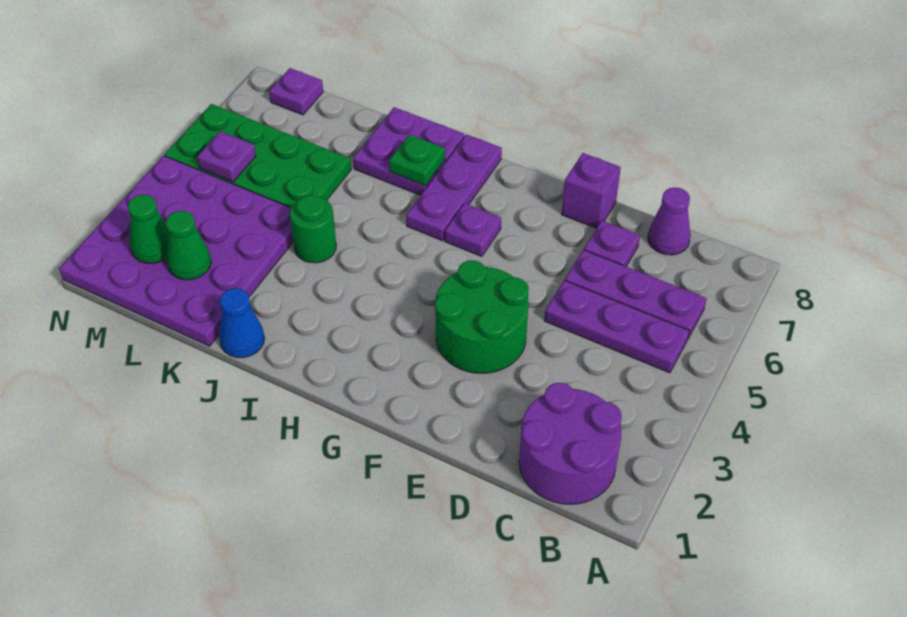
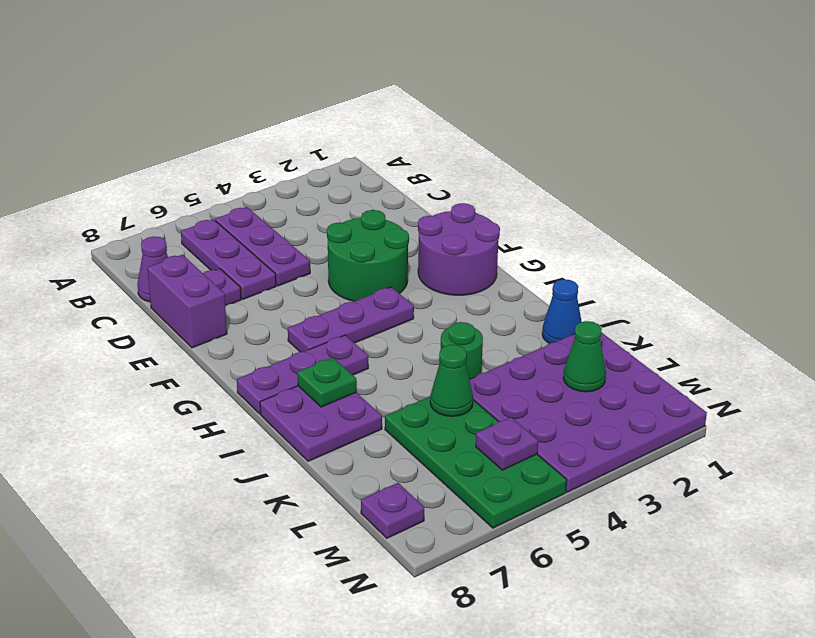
purple 2x2 round brick [519,383,622,504] -> purple 2x2 round brick moved to [418,203,500,295]
purple 1x1 brick [562,153,621,228] -> purple 1x2 brick [148,255,227,348]
purple 1x1 plate [445,203,501,257] -> purple 1x3 plate [288,287,414,352]
green 1x1 cone [128,195,168,263] -> green 1x1 cone moved to [430,345,473,416]

